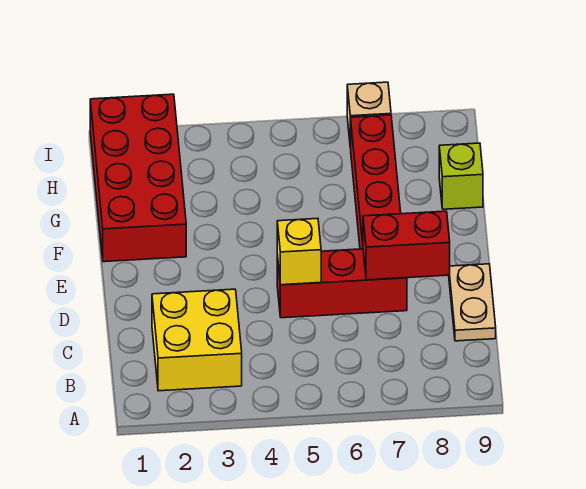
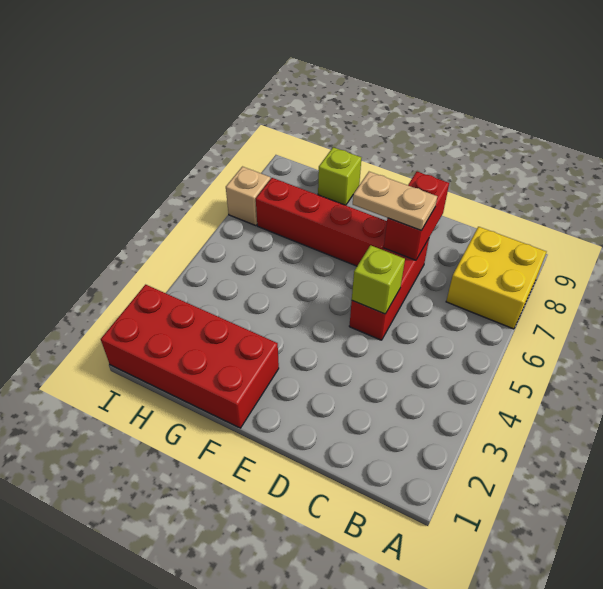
yellow 2x2 brick [152,289,242,391] -> yellow 2x2 brick moved to [446,227,546,329]
tan 1x2 plate [449,264,496,341] -> tan 1x2 plate moved to [353,172,437,230]
yellow 1x1 brick [277,218,321,285] -> lime 1x1 brick [352,245,405,314]

